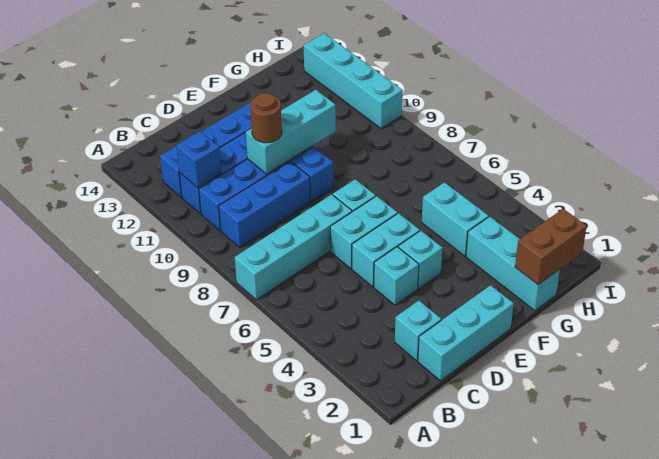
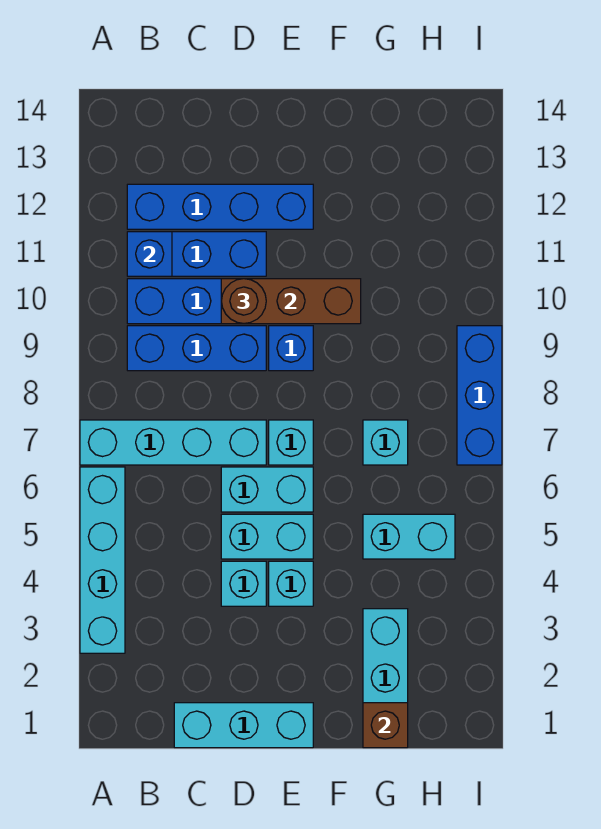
cyan 1x1 brick [395,301,441,361] -> cyan 1x1 brick moved to [363,420,408,465]
cyan 1x3 brick [246,90,336,174] -> brown 1x3 brick [221,279,361,324]
brown 1x2 brick [515,209,587,285] -> brown 1x1 brick [363,703,408,748]
cyan 1x2 brick [422,182,489,256] -> cyan 1x2 brick turned to [363,514,455,559]
none -> blue 1x3 brick [457,326,502,465]
cyan 1x4 brick [304,33,403,129] -> cyan 1x4 brick moved to [80,467,125,653]

